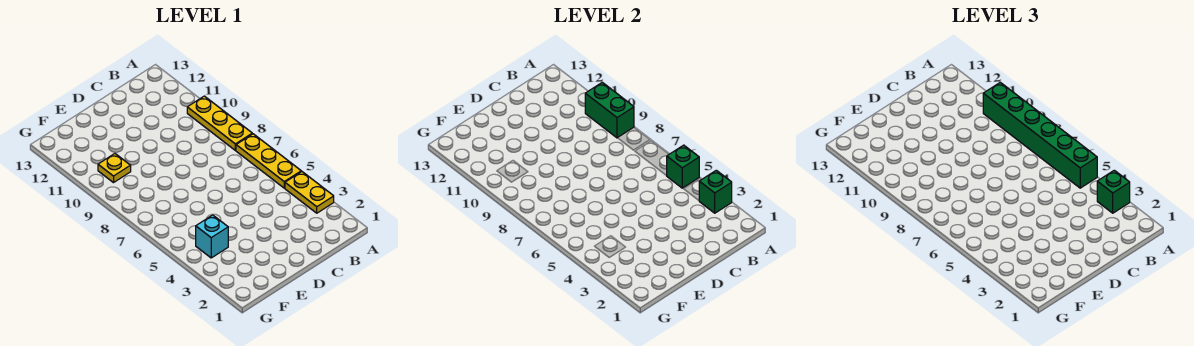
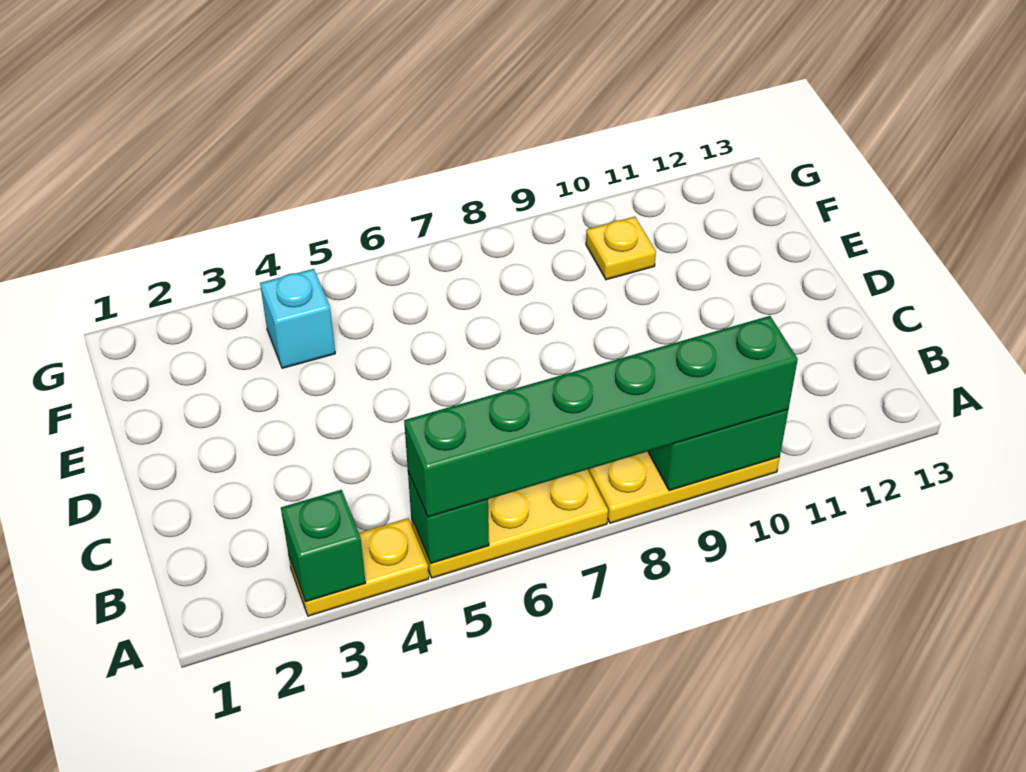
green 1x1 brick [1097,170,1130,213] -> none

